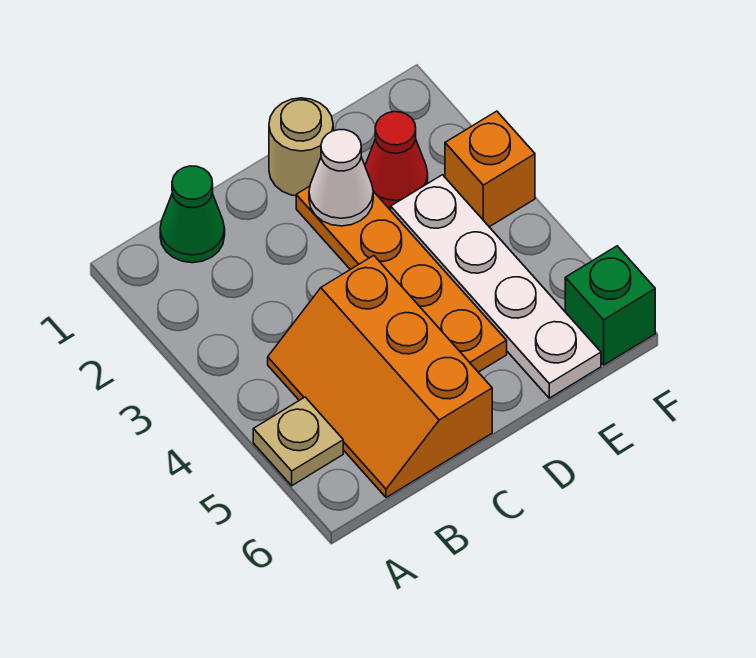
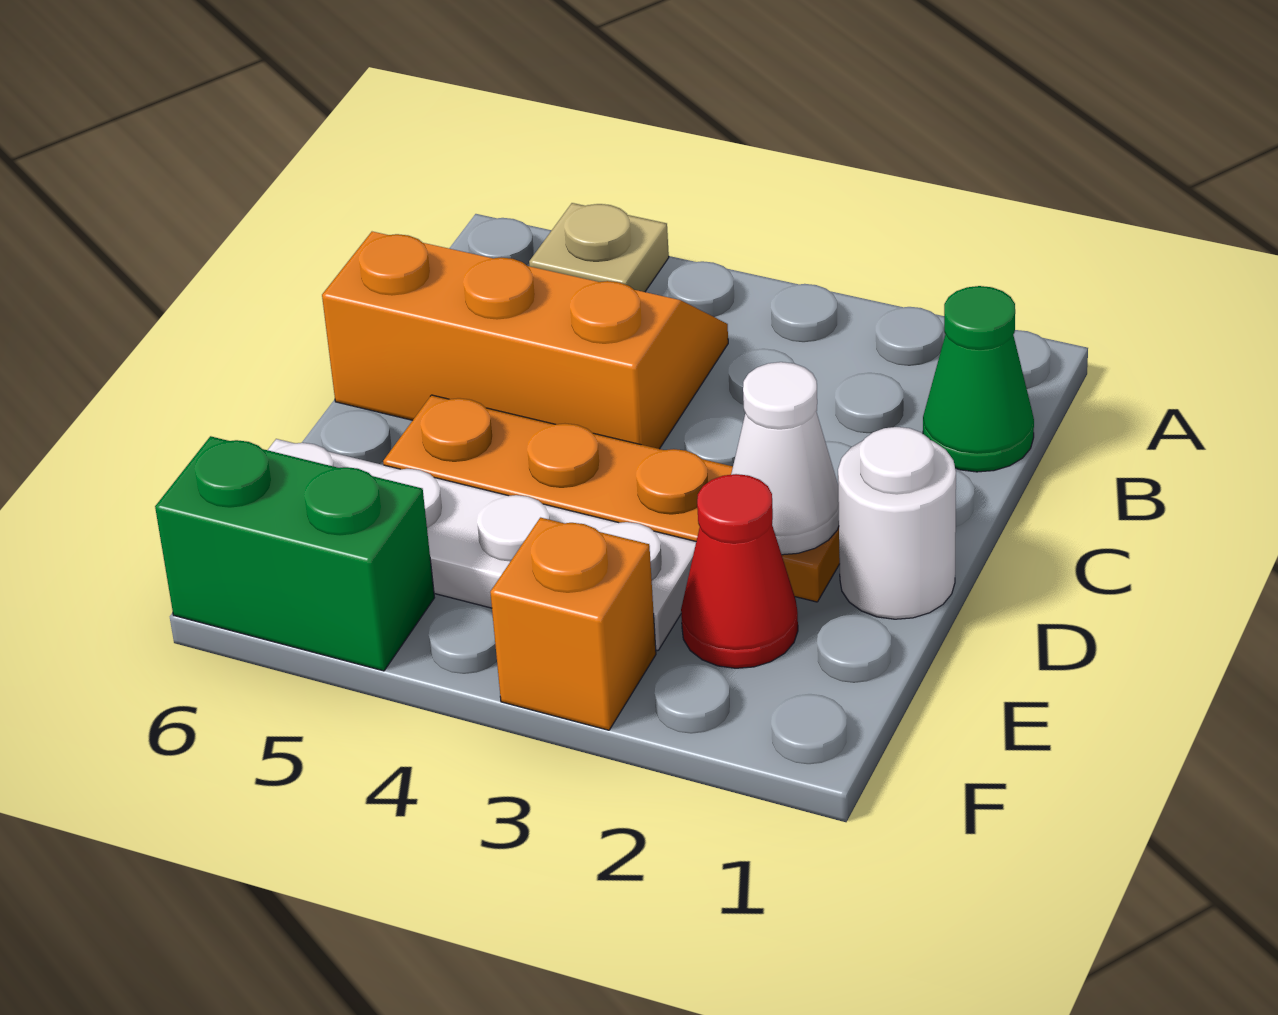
tan 1x1 round brick [269,98,333,196] -> white 1x1 round brick [838,427,956,619]
green 1x1 brick [565,246,655,365] -> green 1x2 brick [155,436,435,671]

